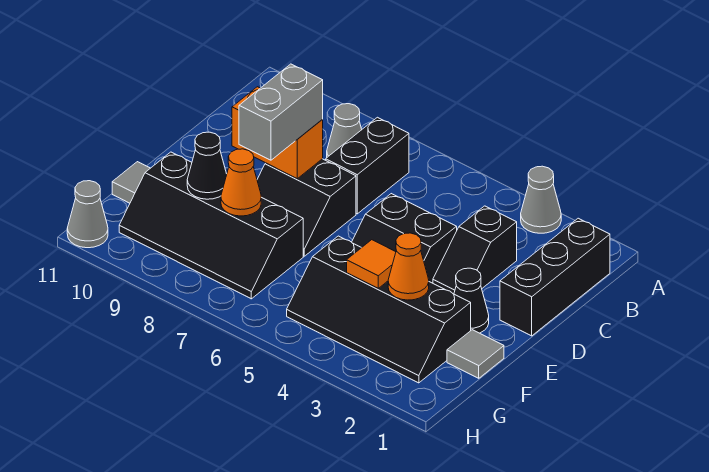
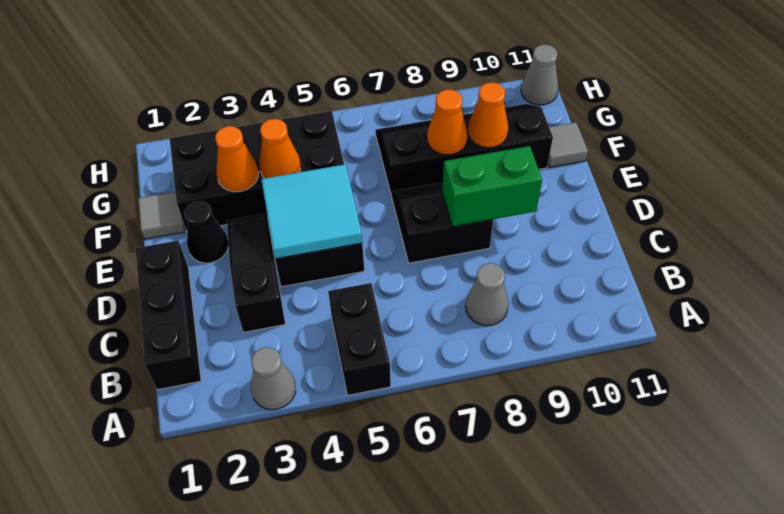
black 1x2 brick [326,117,409,214] -> black 1x2 brick moved to [328,283,391,395]
black 1x2 slope [433,206,517,294] -> black 1x3 slope [227,214,285,332]
none -> cyan 2x2 tile [261,164,362,259]
orange 1x2 brick [232,87,323,179] -> green 1x2 brick [442,146,542,227]
grey 1x2 brick [239,64,323,160] -> none
black 2x4 slope [287,236,471,383] -> black 2x4 brick [170,111,344,232]
orange 1x1 tile [347,240,396,288] -> orange 1x1 cone [259,119,301,178]
black 1x1 cone [187,132,227,199] -> orange 1x1 cone [468,82,508,148]

